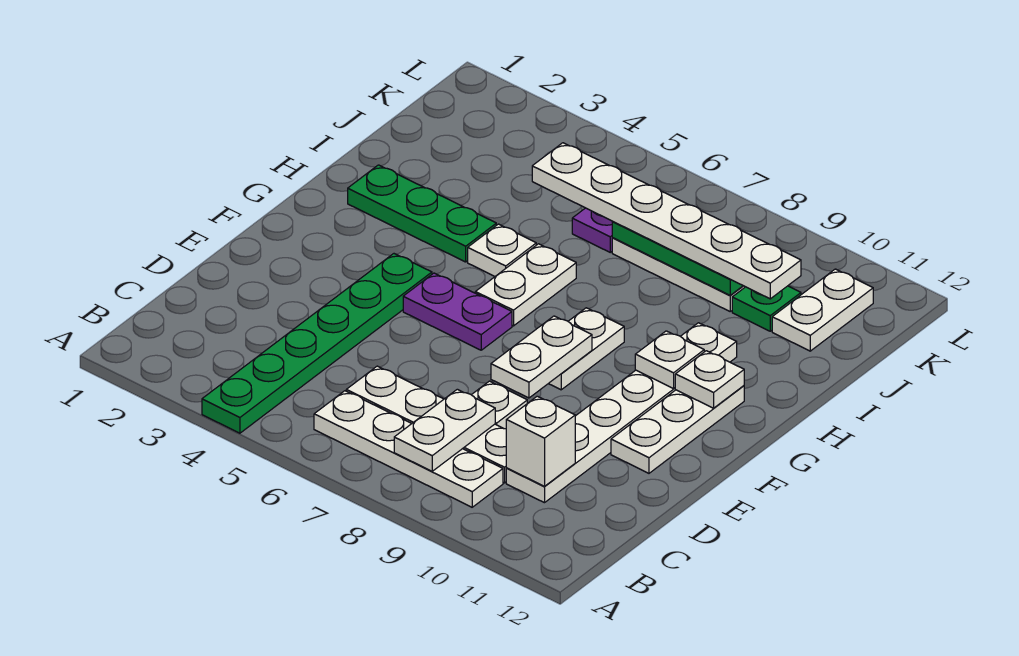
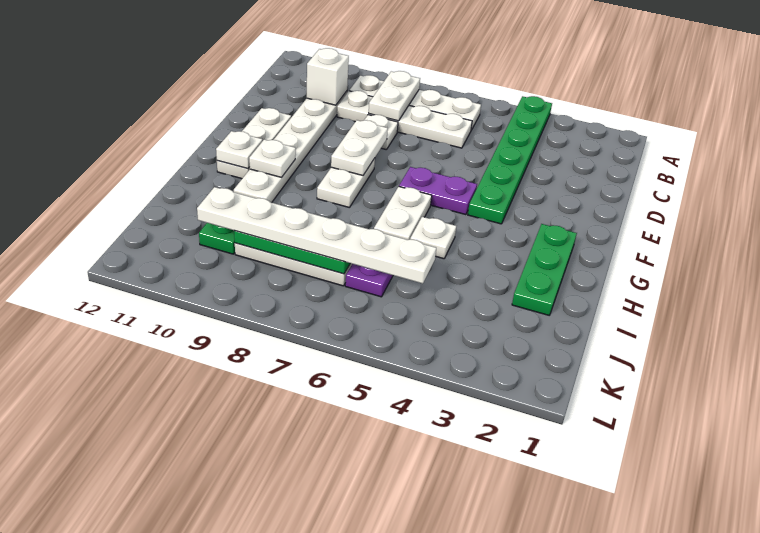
green 1x3 plate [348,165,496,262] -> green 1x3 plate turned to [512,224,577,315]
white 1x2 plate [772,269,873,351] -> none

